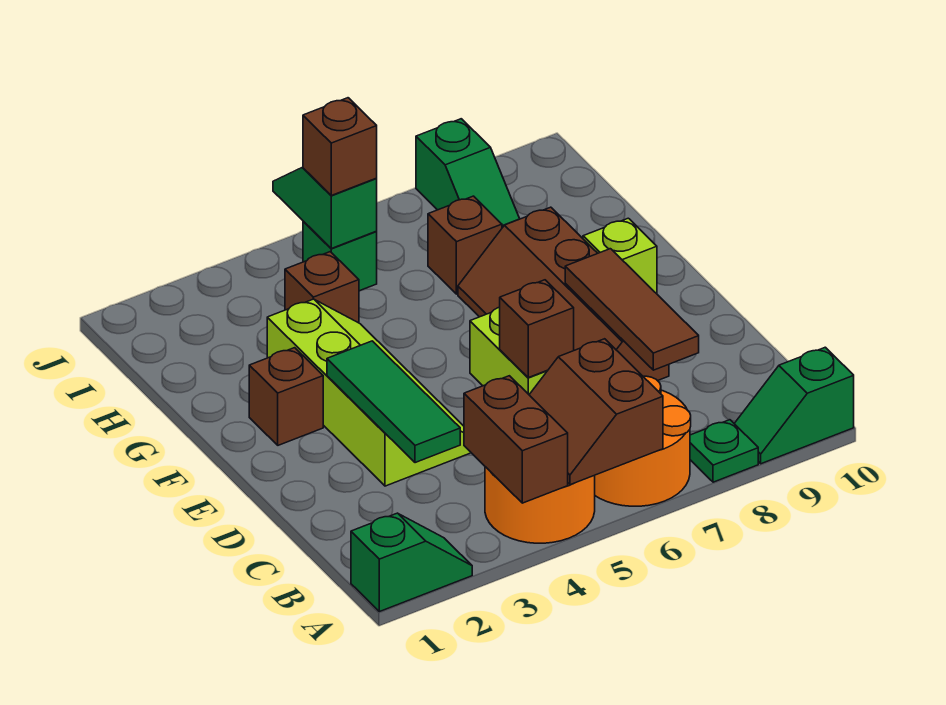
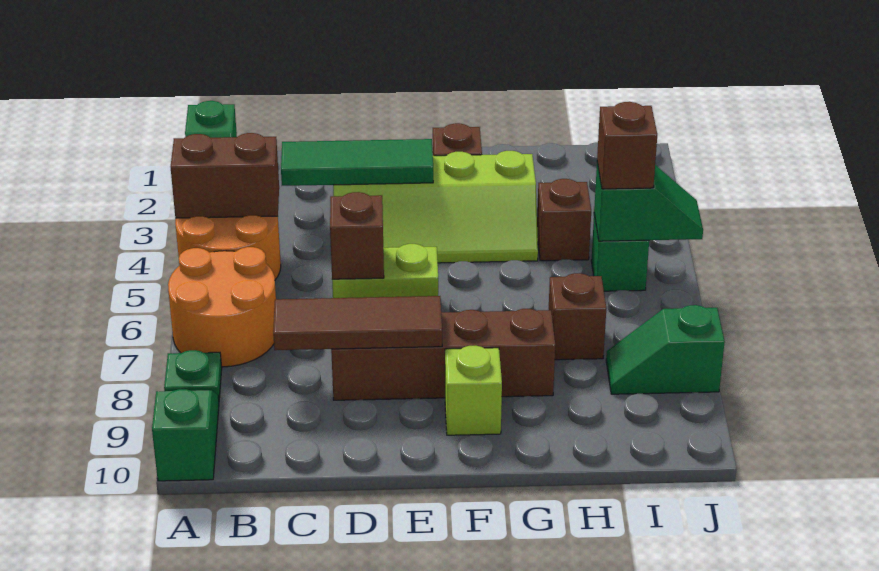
brown 2x2 slope [529,339,663,485] -> none

